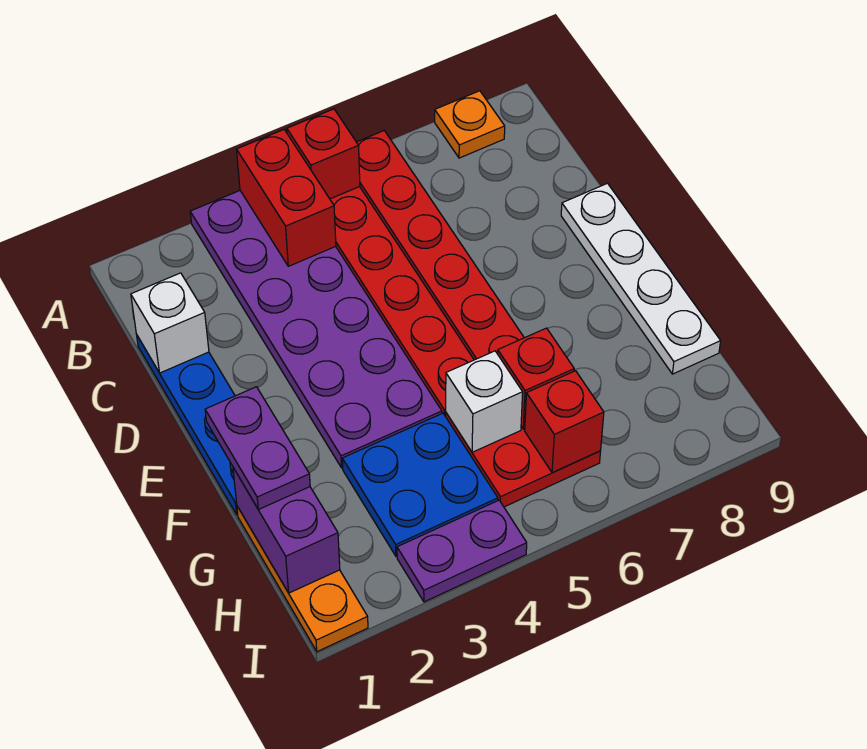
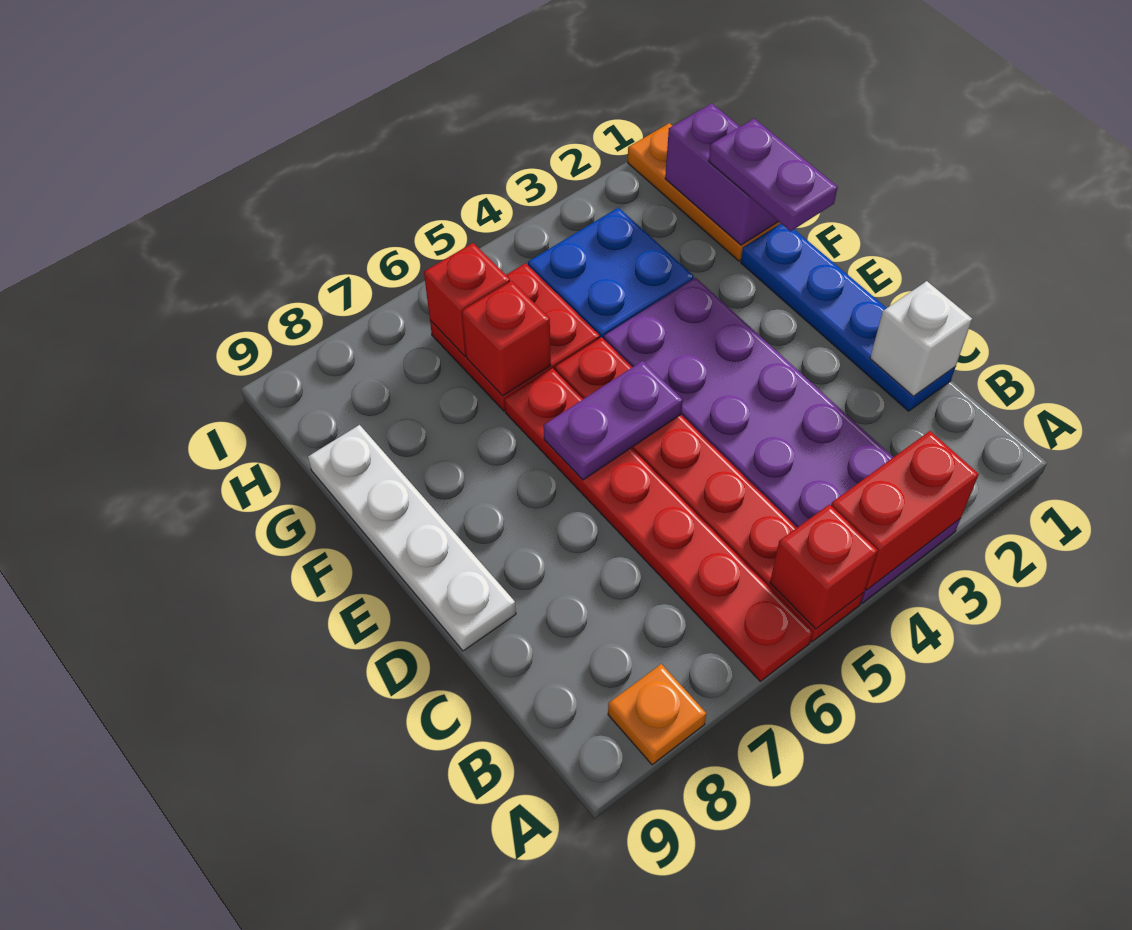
red 1x2 brick [237,130,336,266] -> red 1x2 brick turned to [831,431,979,590]
white 1x1 brick [446,351,523,452] -> none
purple 1x2 plate [397,500,527,602] -> purple 1x2 plate moved to [544,361,683,480]

